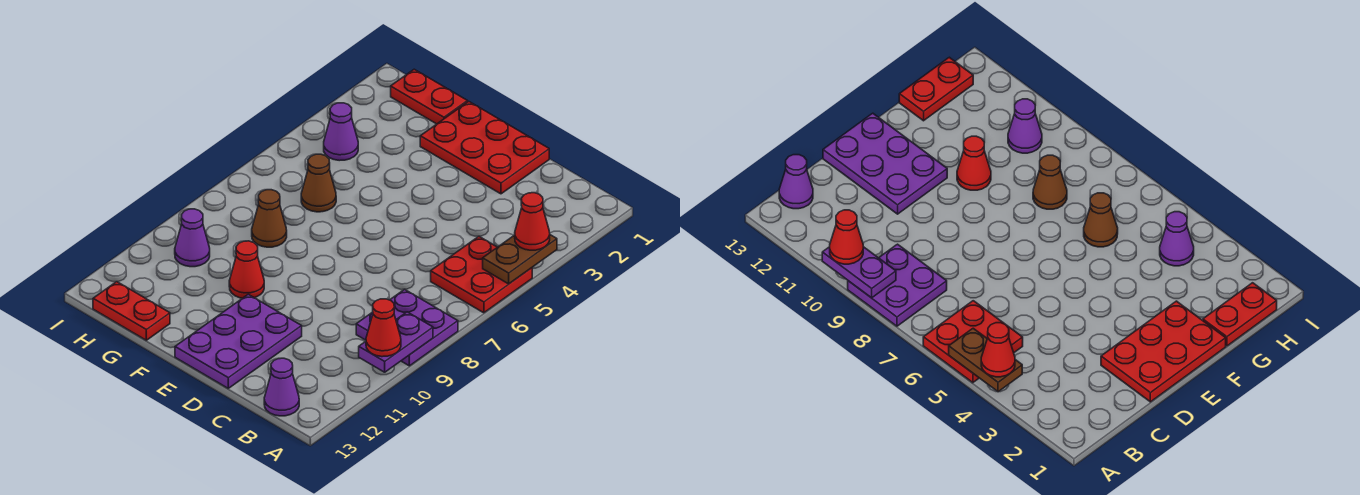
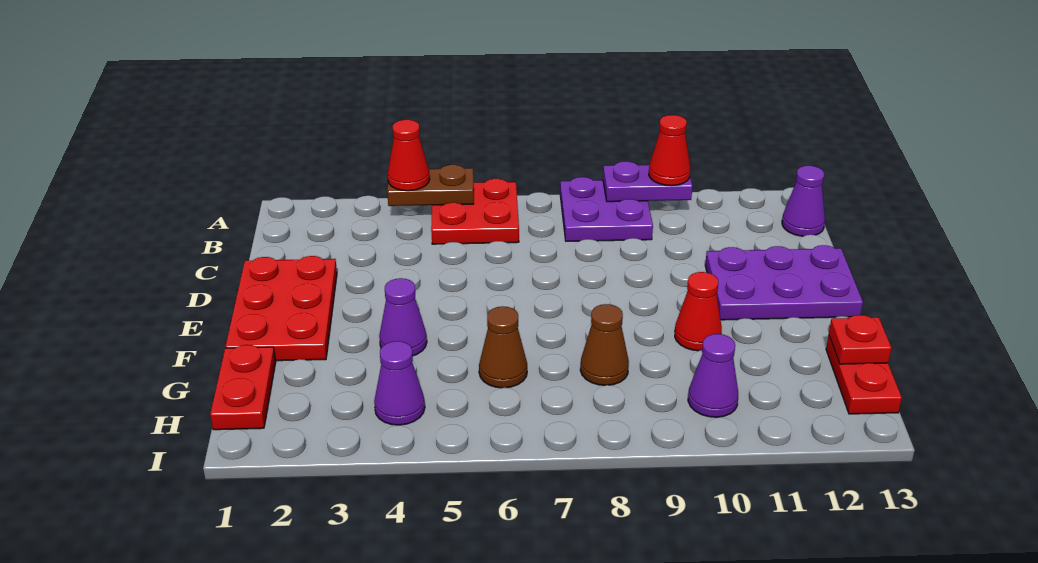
none -> purple 1x1 cone [379,278,427,356]
none -> red 1x1 plate [829,315,891,364]

